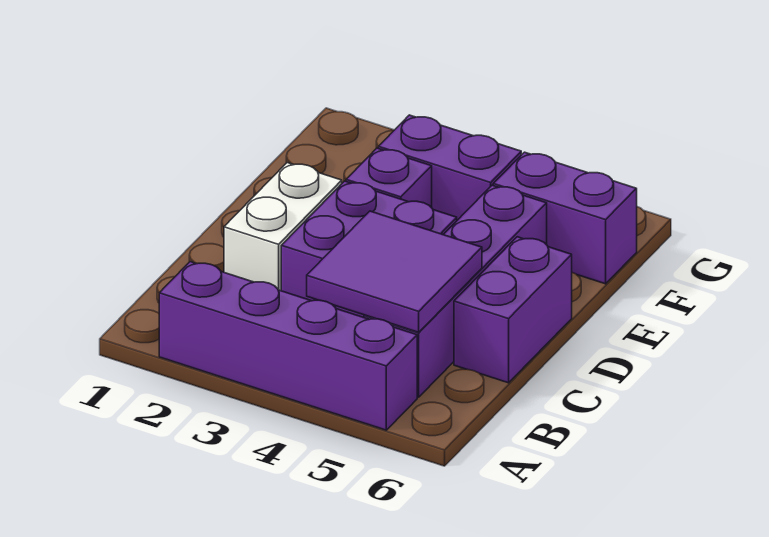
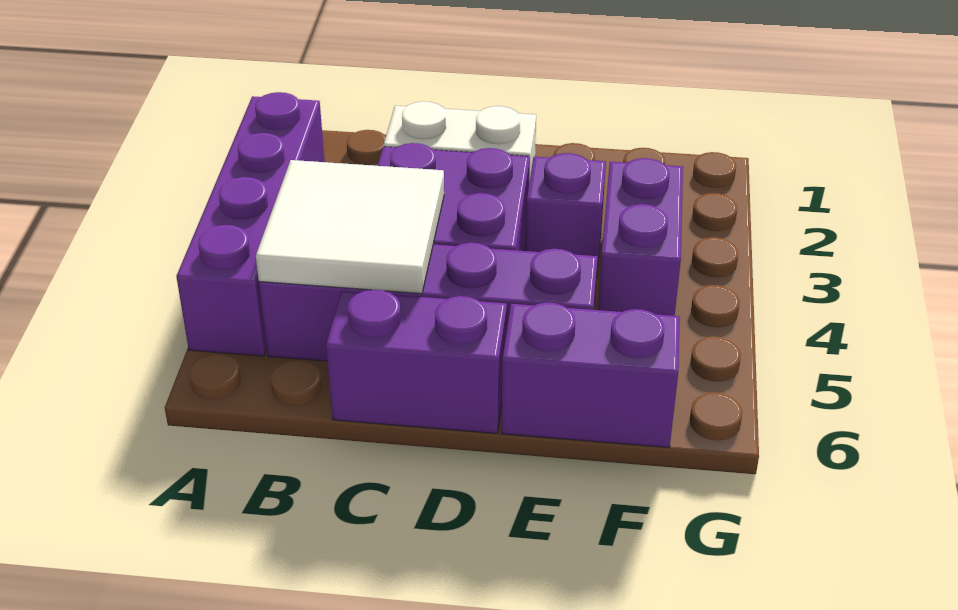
purple 2x2 tile [307,211,482,332] -> white 2x2 tile [256,160,444,294]
purple 1x2 brick [493,152,637,284] -> purple 1x2 brick turned to [502,302,680,448]

